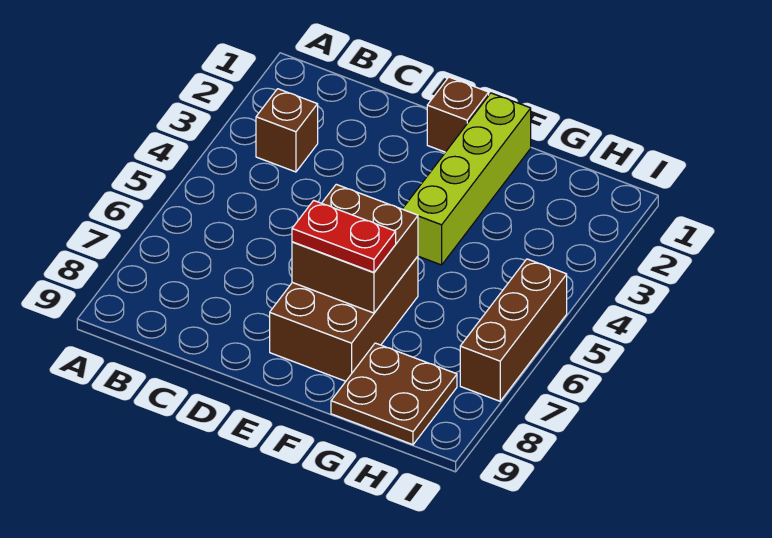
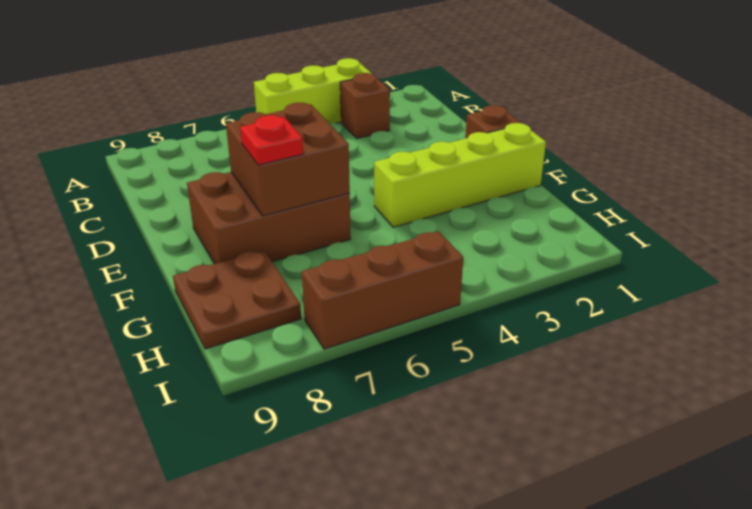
none -> lime 1x3 brick [254,58,372,123]
red 1x2 plate [292,200,396,273] -> red 1x1 plate [240,115,303,165]

